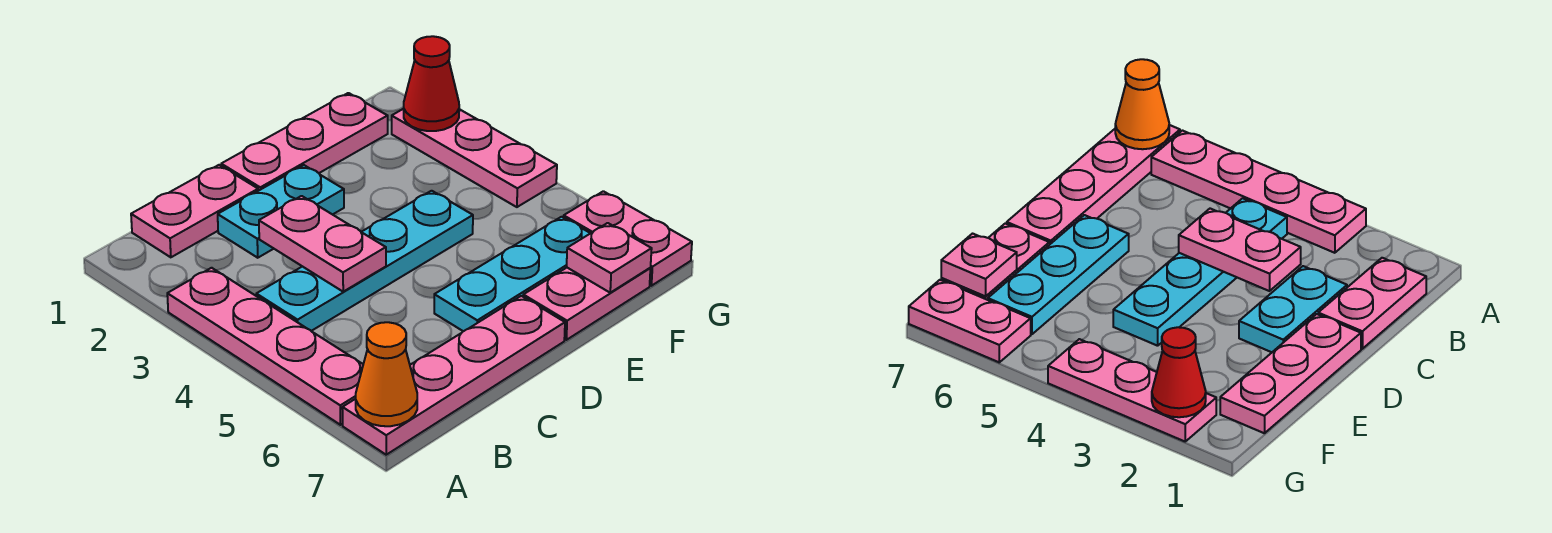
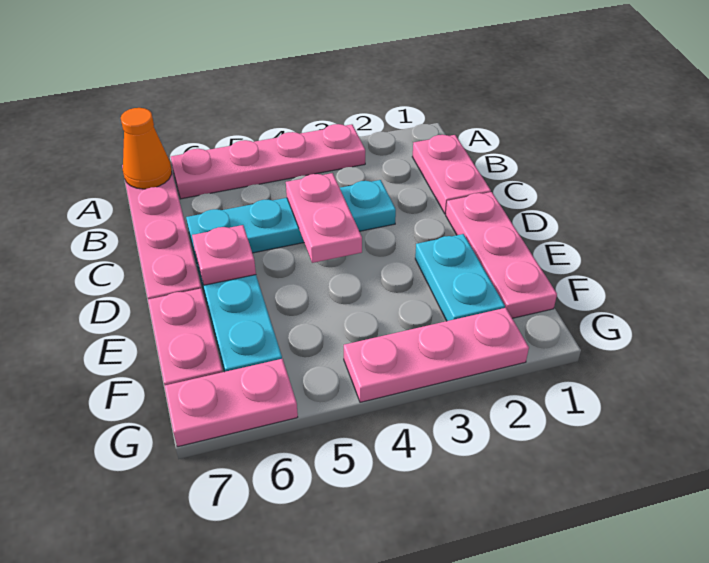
cyan 1x4 plate [256,191,473,331] -> cyan 1x4 plate turned to [186,180,396,258]
cyan 1x2 plate [218,165,344,258] -> cyan 1x2 plate moved to [415,234,505,321]
pink 1x2 plate [259,196,386,292] -> pink 1x2 plate turned to [286,173,362,263]
pink 1x1 plate [567,223,652,293] -> pink 1x1 plate moved to [192,225,256,285]
red 1x1 cone [404,36,459,131] -> none

